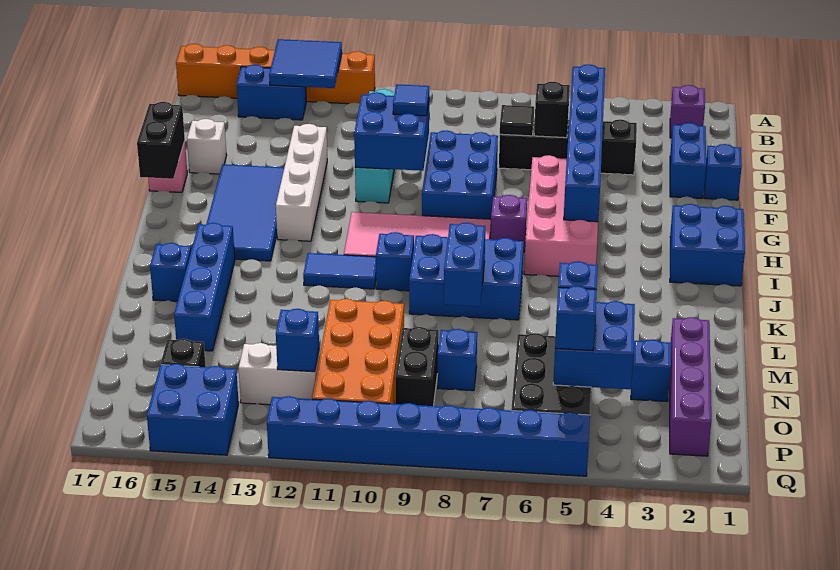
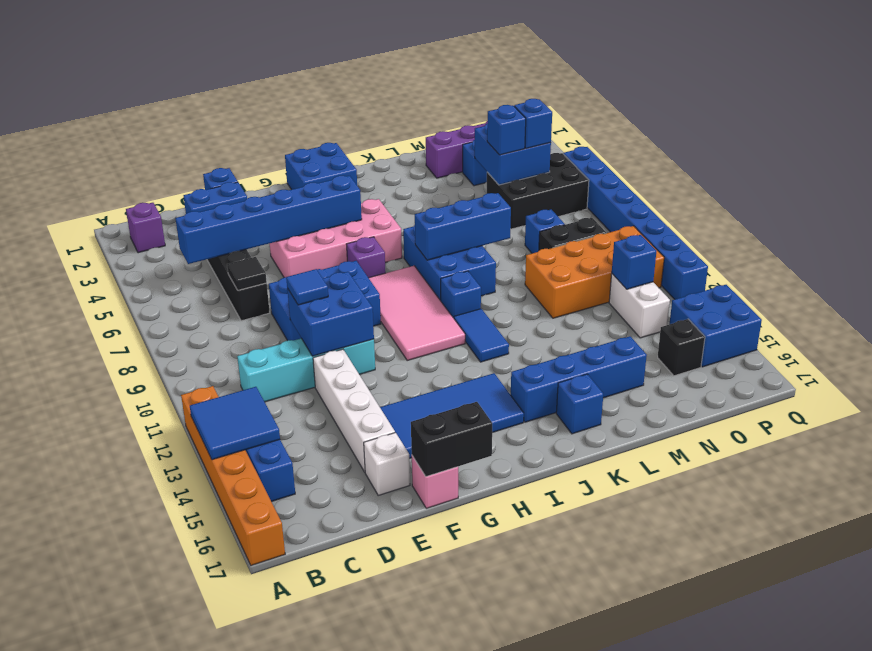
black 1x1 brick [534,82,570,138] -> none
white 1x4 brick [276,124,327,241] -> white 1x4 brick turned to [313,349,395,472]
blue 1x2 brick [444,223,485,306] -> blue 1x3 brick [415,193,511,260]

